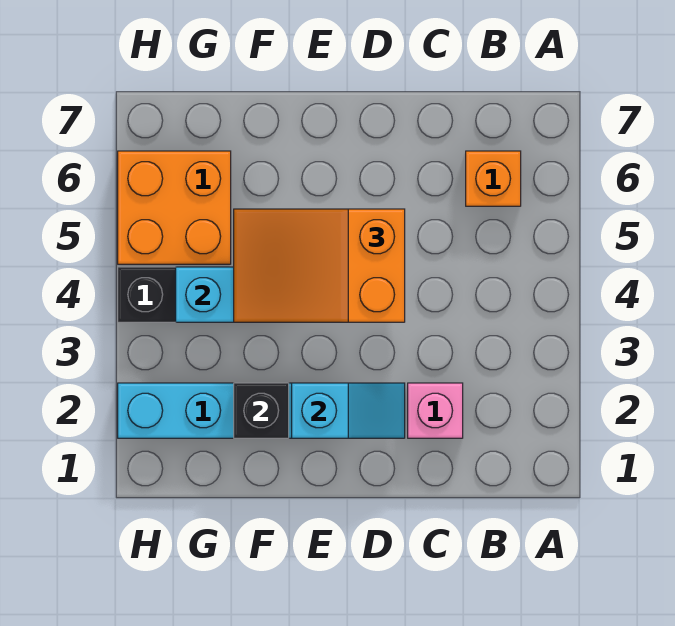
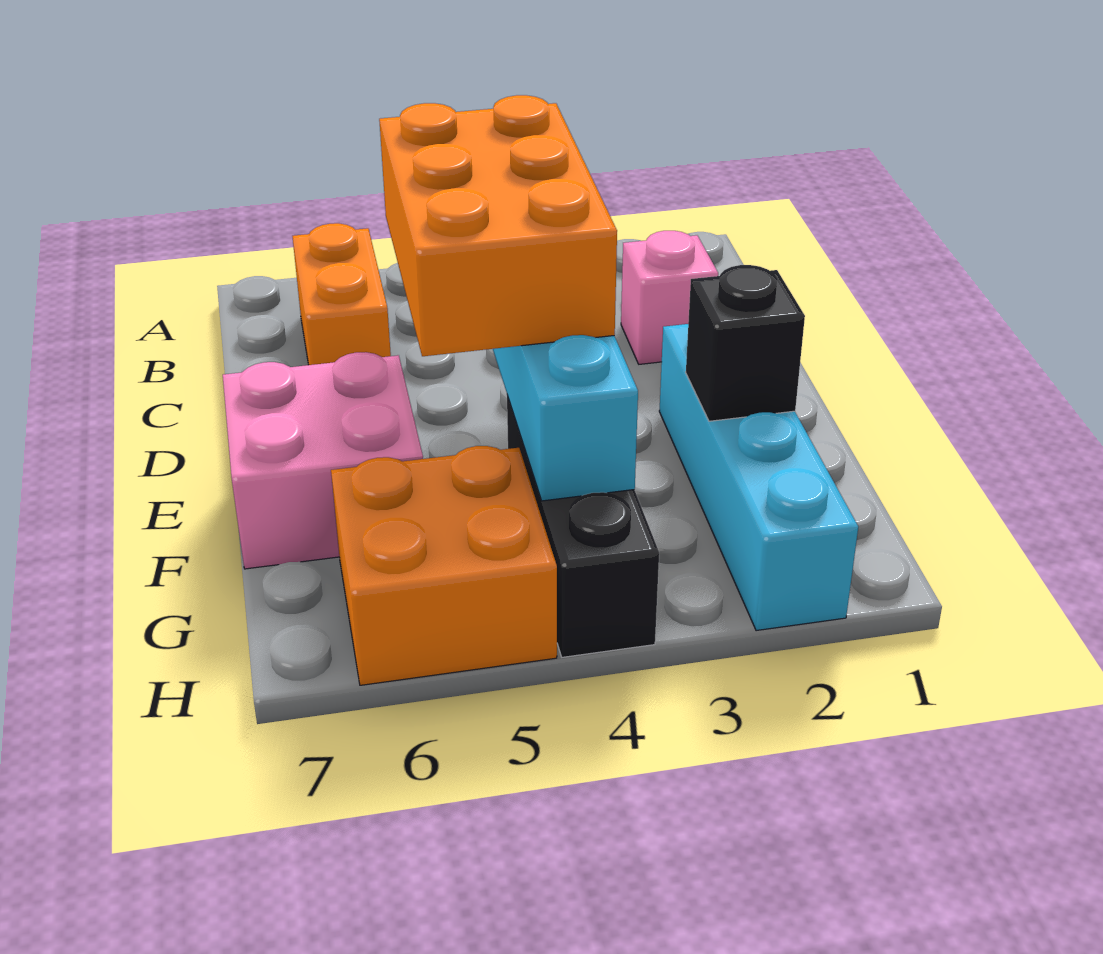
orange 1x1 brick [466,151,521,206] -> orange 1x2 brick [292,223,391,365]
cyan 1x2 slope [292,383,405,438] -> none
orange 2x3 slope [234,209,405,322] -> orange 2x3 brick [379,95,617,356]
none -> pink 2x2 brick [223,352,423,569]

